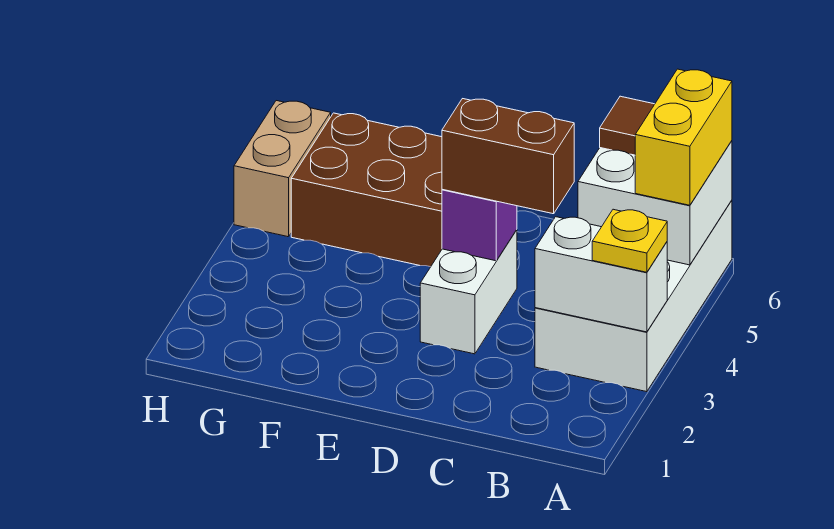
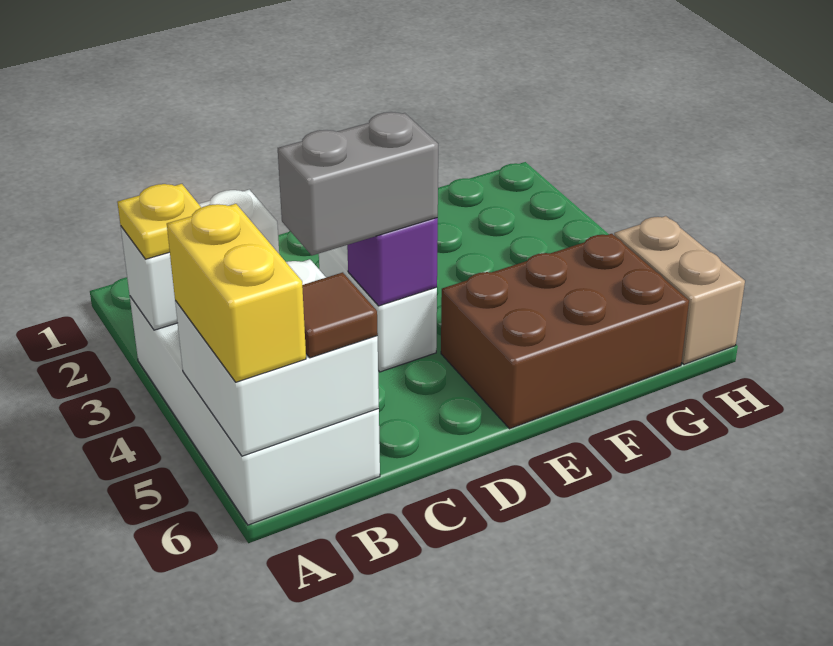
brown 1x2 brick [442,99,574,214] -> grey 1x2 brick [278,112,438,255]

